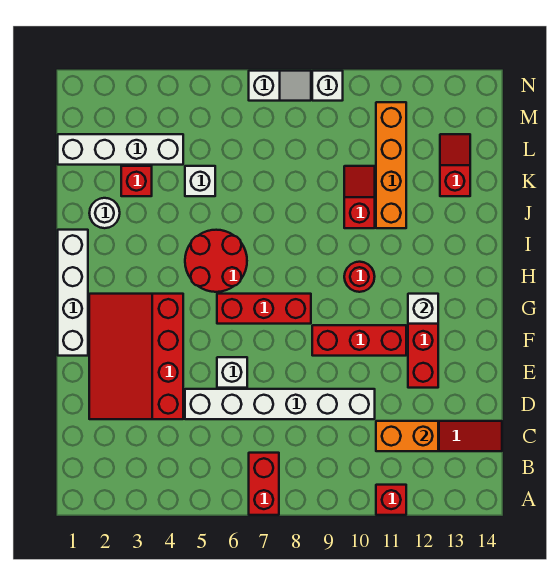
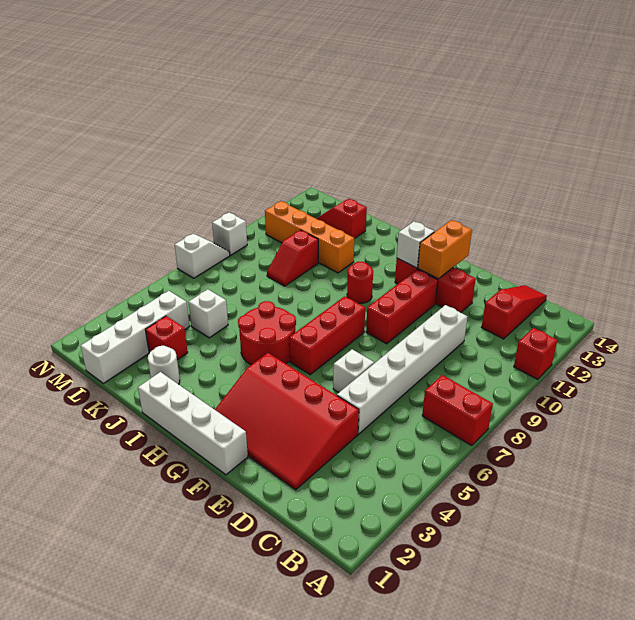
orange 1x2 brick [376,421,438,451] -> orange 1x2 brick moved to [418,220,472,279]
red 1x2 slope [344,166,375,228] -> red 1x2 slope turned to [267,230,318,286]

